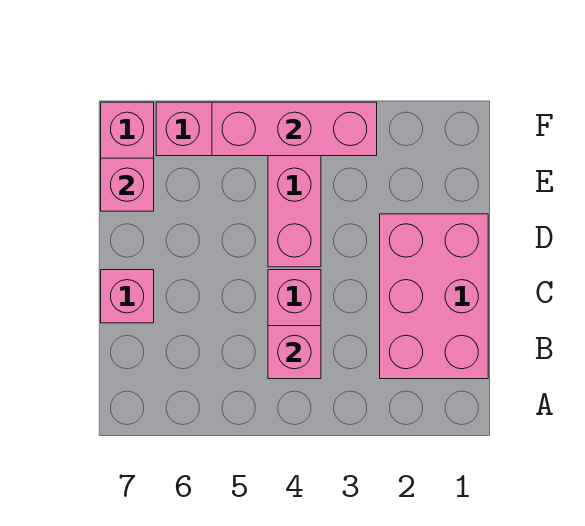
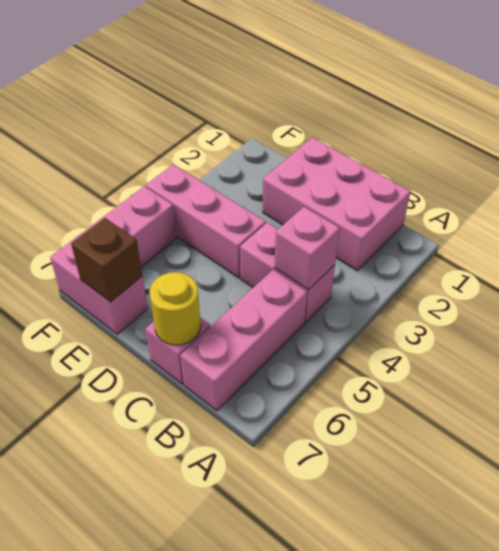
none -> yellow 1x1 round brick [150,272,201,345]
pink 1x1 brick [101,158,154,211] -> brown 1x1 brick [71,218,142,302]
pink 1x3 brick [212,102,377,156] -> pink 1x3 brick moved to [180,270,307,411]

